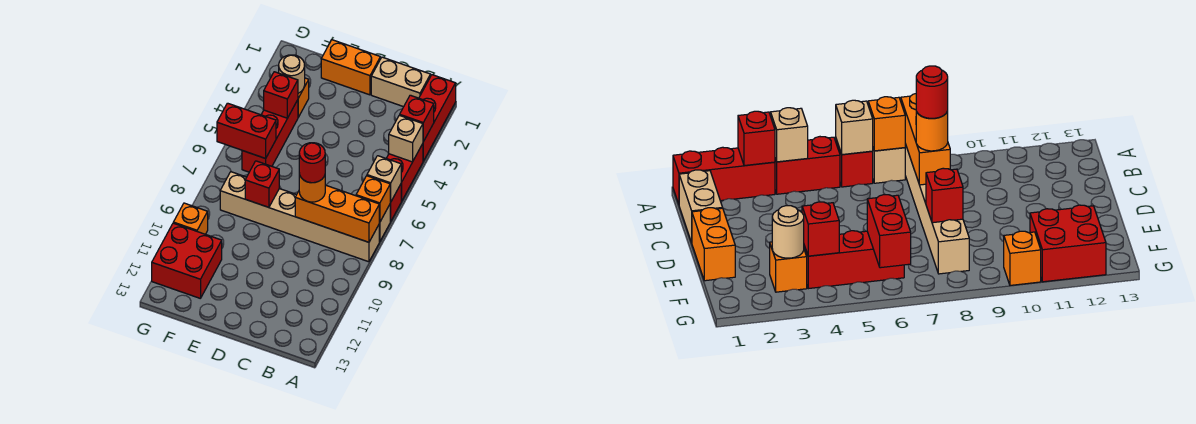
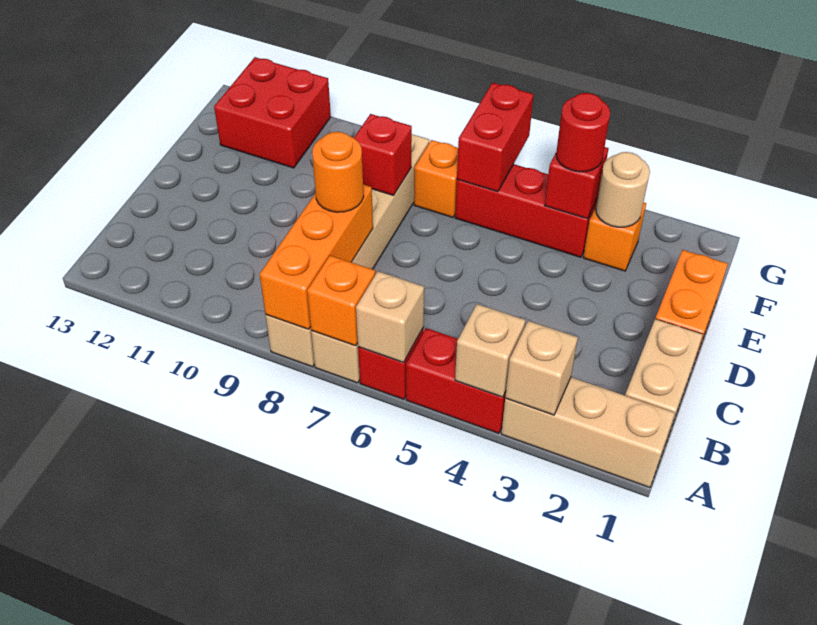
red 1x3 brick [419,75,456,161] -> tan 1x3 brick [501,377,675,488]
red 1x1 brick [400,95,434,142] -> tan 1x1 brick [505,321,578,415]
red 1x1 round brick [299,143,325,183] -> red 1x1 round brick moved to [556,93,610,172]
orange 1x1 brick [173,203,208,234] -> orange 1x1 brick moved to [414,140,458,217]

